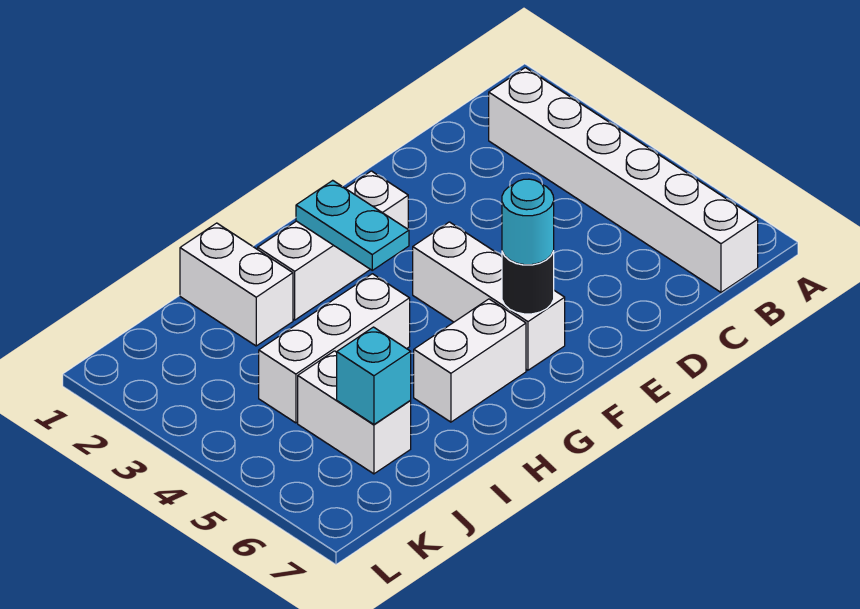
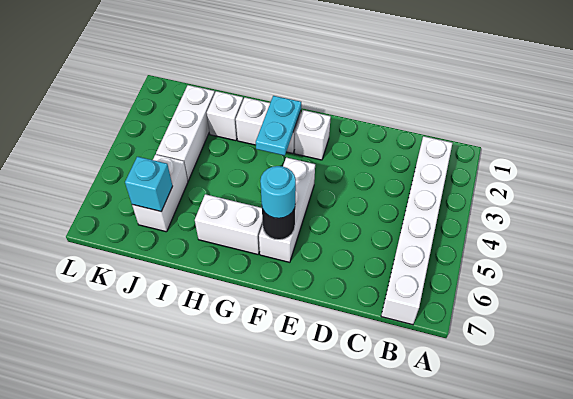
white 1x3 brick [259,274,410,423] -> white 1x3 brick turned to [156,85,215,181]
white 1x2 brick [180,223,293,346] -> white 1x1 brick [207,91,243,141]

